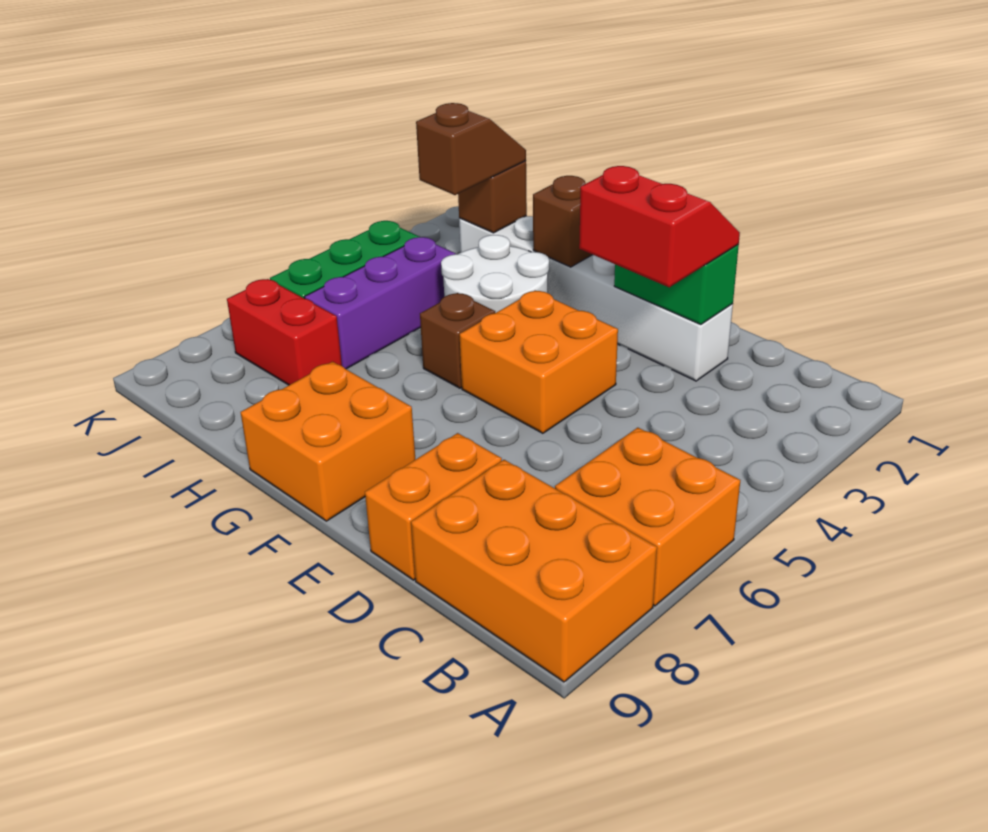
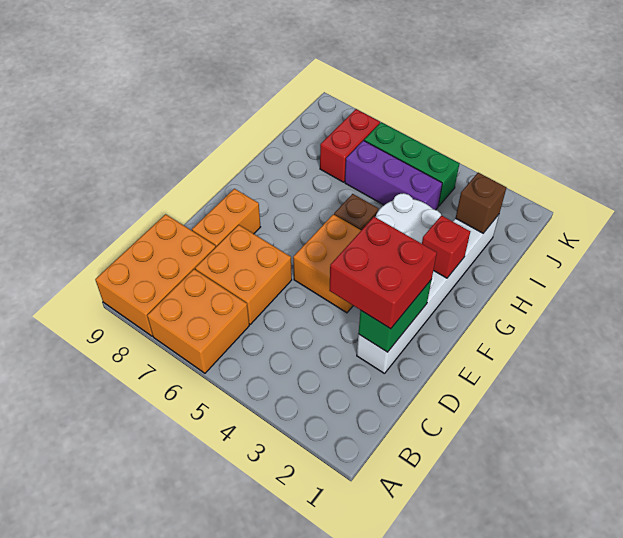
red 2x2 slope [579,166,740,287] -> red 2x2 brick [329,217,437,329]
orange 1x2 brick [365,433,502,580] -> orange 1x2 brick turned to [192,189,260,247]
orange 2x2 brick [241,362,416,521] -> orange 2x2 brick moved to [195,225,292,324]
brown 1x1 brick [533,176,592,267] -> red 1x1 brick [422,215,470,278]
brown 1x2 slope [416,103,526,195] -> none

